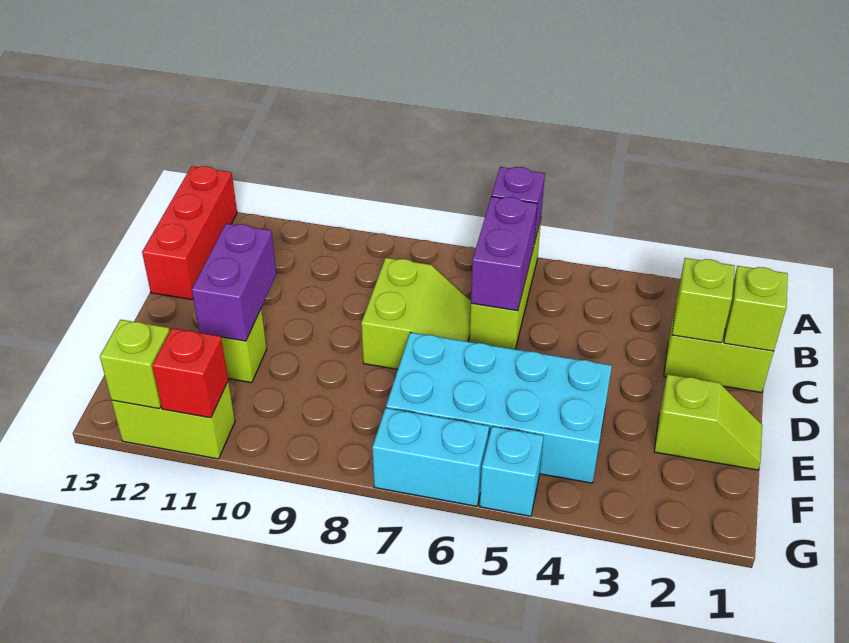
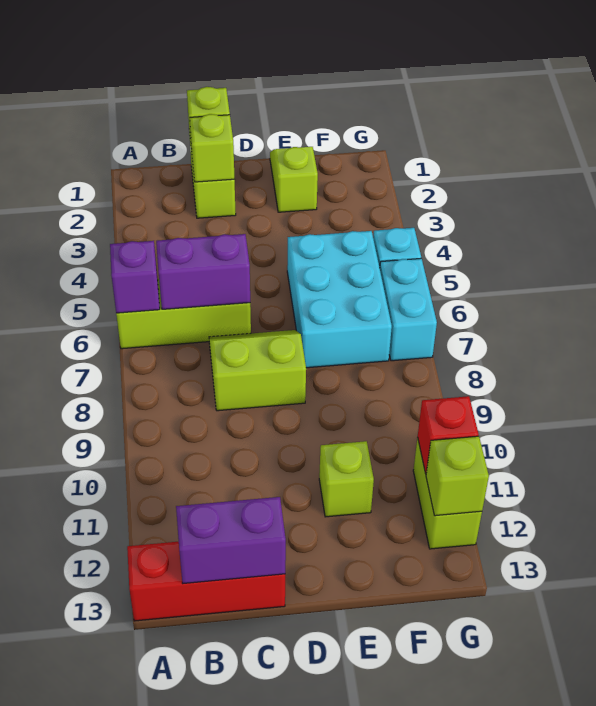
purple 1x2 brick [192,224,276,341] -> purple 1x2 brick moved to [176,497,286,583]
cyan 2x4 brick [386,332,612,483] -> cyan 2x3 brick [287,231,392,368]

